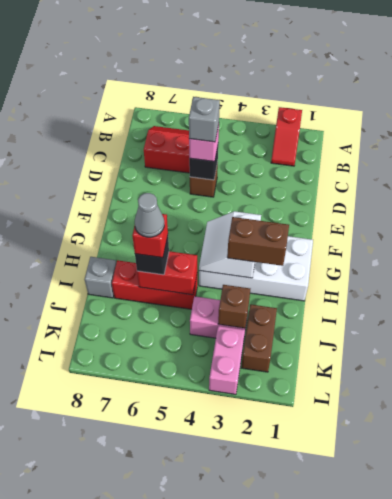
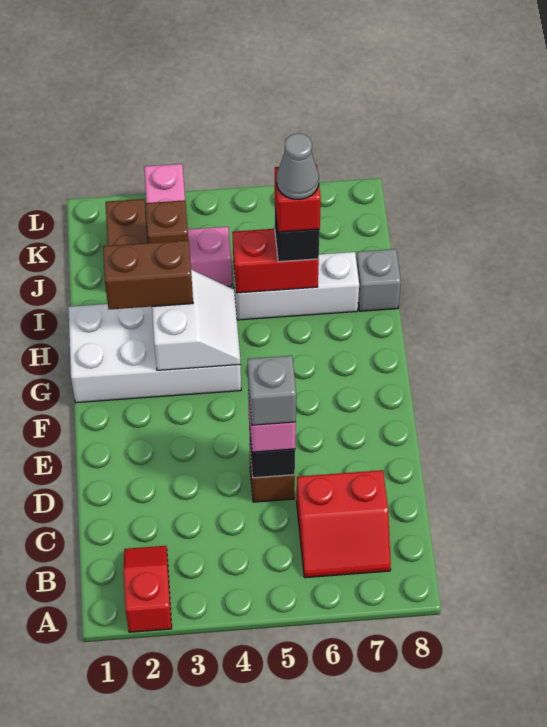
red 1x3 brick [112,260,197,309] -> white 1x3 brick [233,252,359,320]

